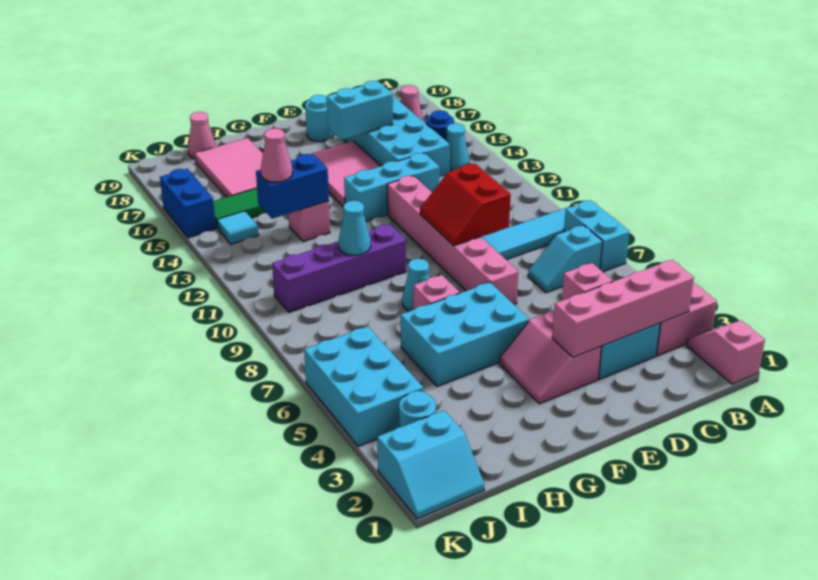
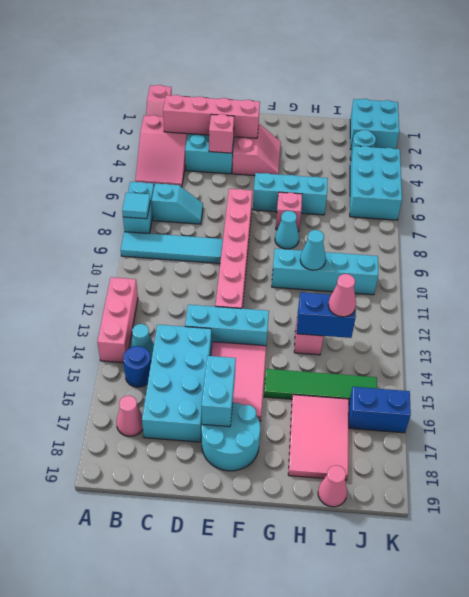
none -> pink 1x3 brick [97,277,138,363]
red 2x2 slope [420,164,511,246] -> none
cyan 1x2 brick [327,81,393,140] -> cyan 1x2 brick turned to [201,356,236,427]
cyan 1x1 round brick [305,95,334,142] -> cyan 2x2 round brick [202,402,260,471]
cyan 2x3 brick [401,282,529,387] -> cyan 1x3 brick [253,173,328,215]
purple 1x4 brick [272,224,406,312] -> cyan 1x4 brick [272,249,378,295]
cyan 2x2 slope [377,410,484,519] -> cyan 2x2 brick [350,99,399,150]
cyan 1x1 tile [217,211,258,244] -> cyan 1x1 tile moved to [122,193,150,219]
blue 1x2 brick [160,169,216,238] -> blue 1x2 brick turned to [349,387,411,433]

